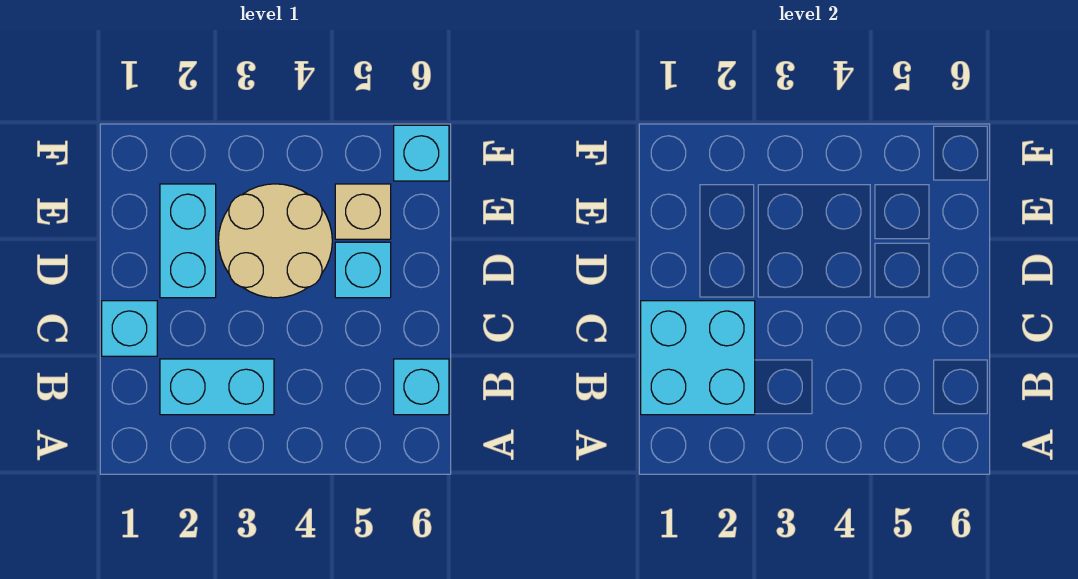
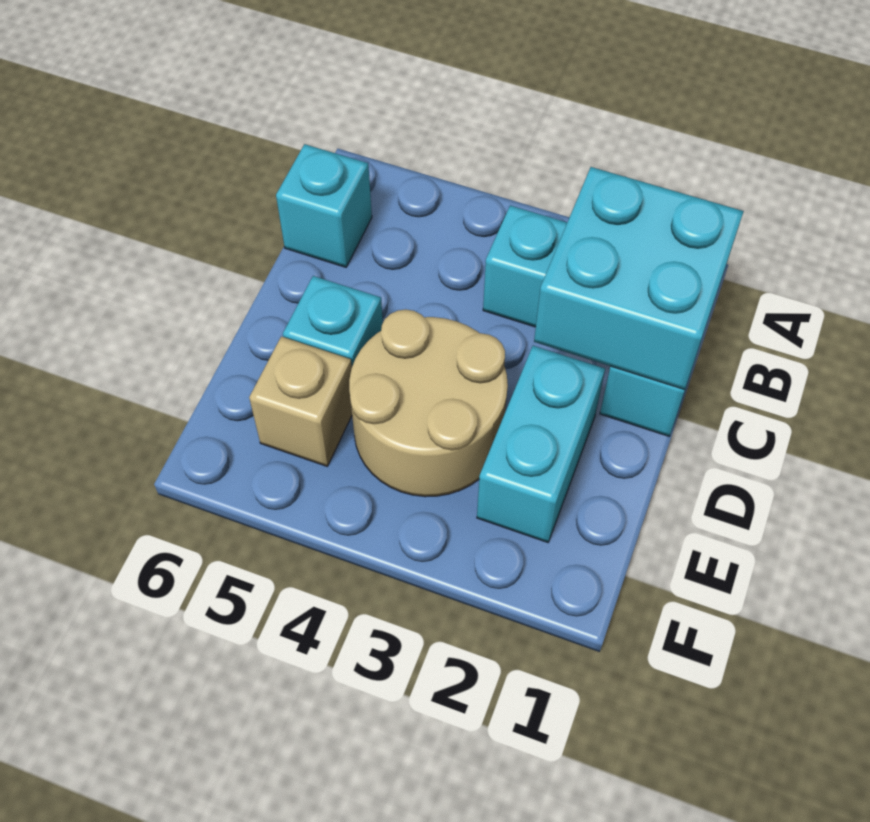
cyan 1x1 brick [394,125,449,181] -> none

